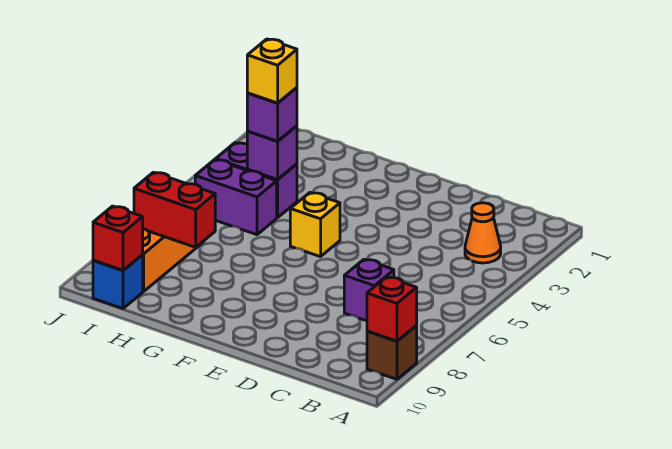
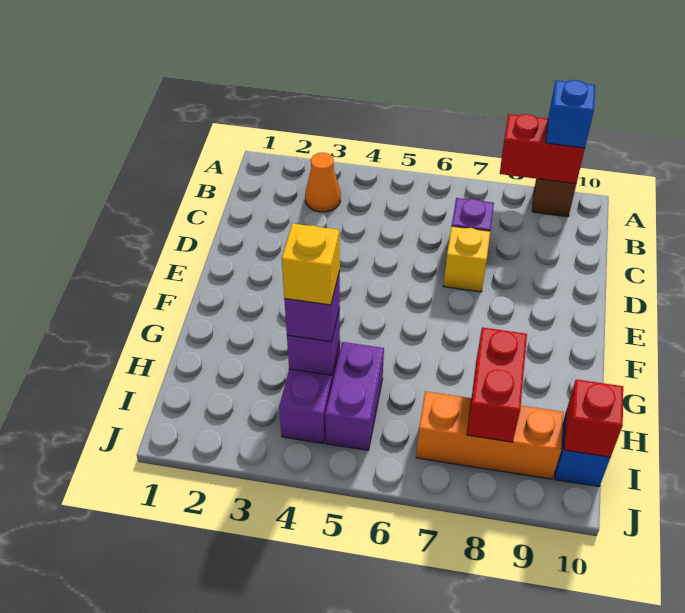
red 1x1 brick [367,277,417,341] -> red 1x2 brick [500,114,585,184]
none -> blue 1x1 brick [546,80,595,148]
yellow 1x1 brick [290,193,340,257] -> yellow 1x1 brick moved to [443,226,490,292]

